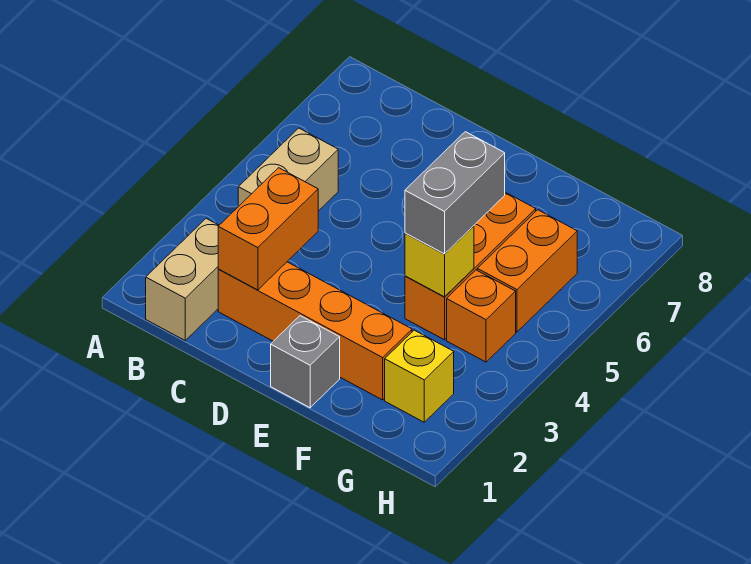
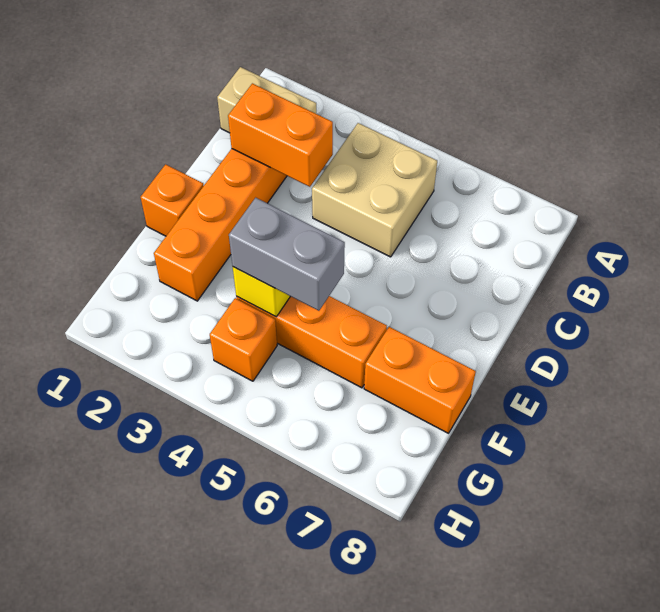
tan 1x2 brick [238,128,338,211] -> tan 2x2 brick [312,123,437,257]
grey 1x1 brick [271,316,340,408] -> orange 1x1 brick [141,164,203,236]
yellow 1x1 brick [385,330,454,422] -> none
orange 1x2 brick [477,210,577,332] -> orange 1x2 brick moved to [364,327,476,433]

